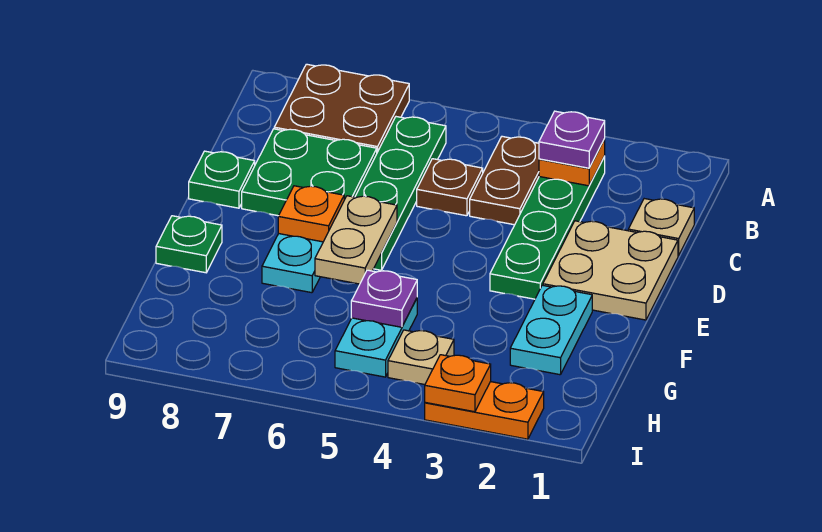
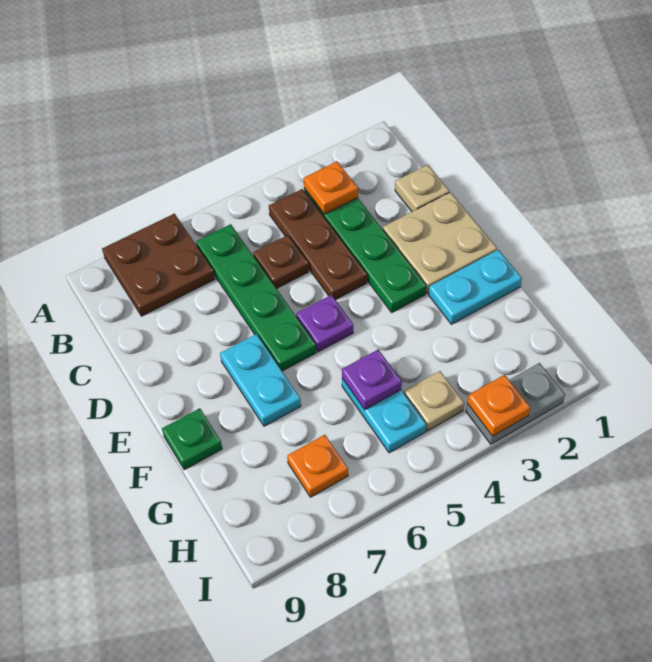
purple 1x1 plate [539,111,605,168] -> purple 1x1 plate moved to [296,295,353,352]
brown 1x2 plate [470,136,539,225] -> brown 1x3 plate [269,189,367,300]
green 2x2 plate [242,129,377,216] -> none
green 1x1 plate [189,151,255,208] -> none
tan 1x2 plate [315,196,397,284] -> none
orange 1x1 plate [278,186,344,242] -> orange 1x1 plate moved to [287,435,348,497]
cyan 1x2 plate [510,285,592,375] -> cyan 1x2 plate turned to [429,250,522,324]
orange 1x2 plate [425,382,544,439] -> grey 1x2 plate [466,363,565,444]

